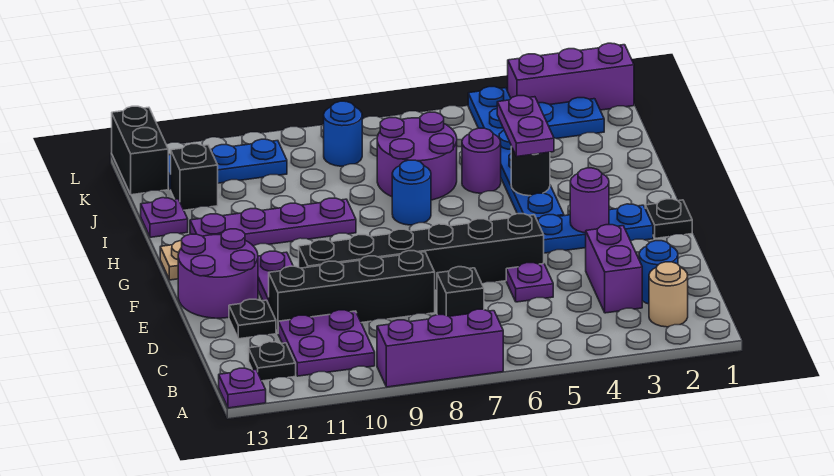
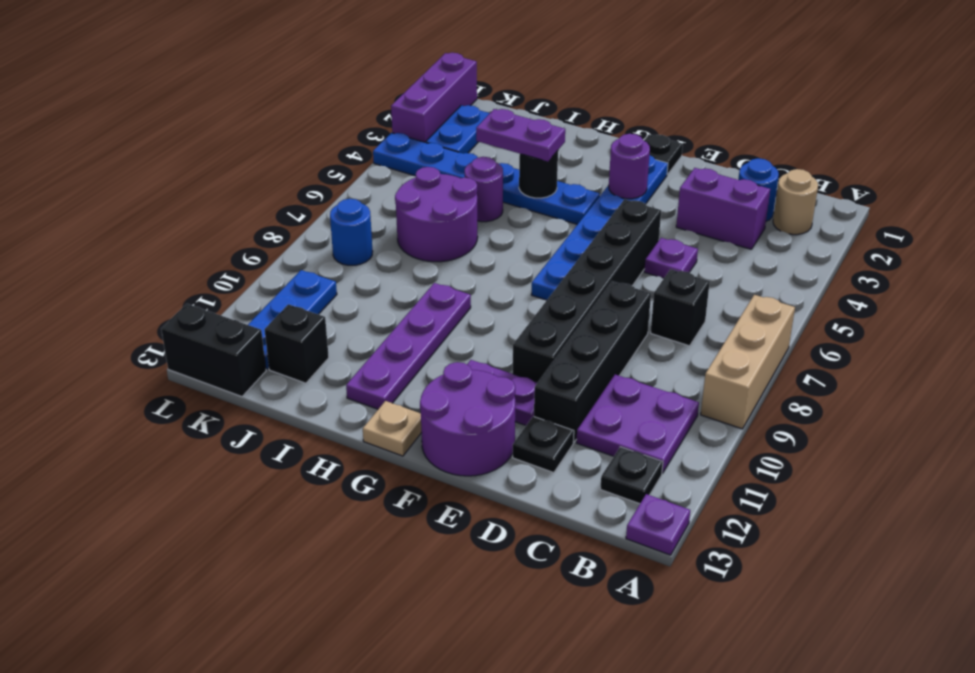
purple 1x3 brick [377,309,503,387] -> tan 1x3 brick [701,295,795,429]
blue 1x1 round brick [392,160,431,225] -> none
purple 1x1 plate [141,198,188,237] -> none

